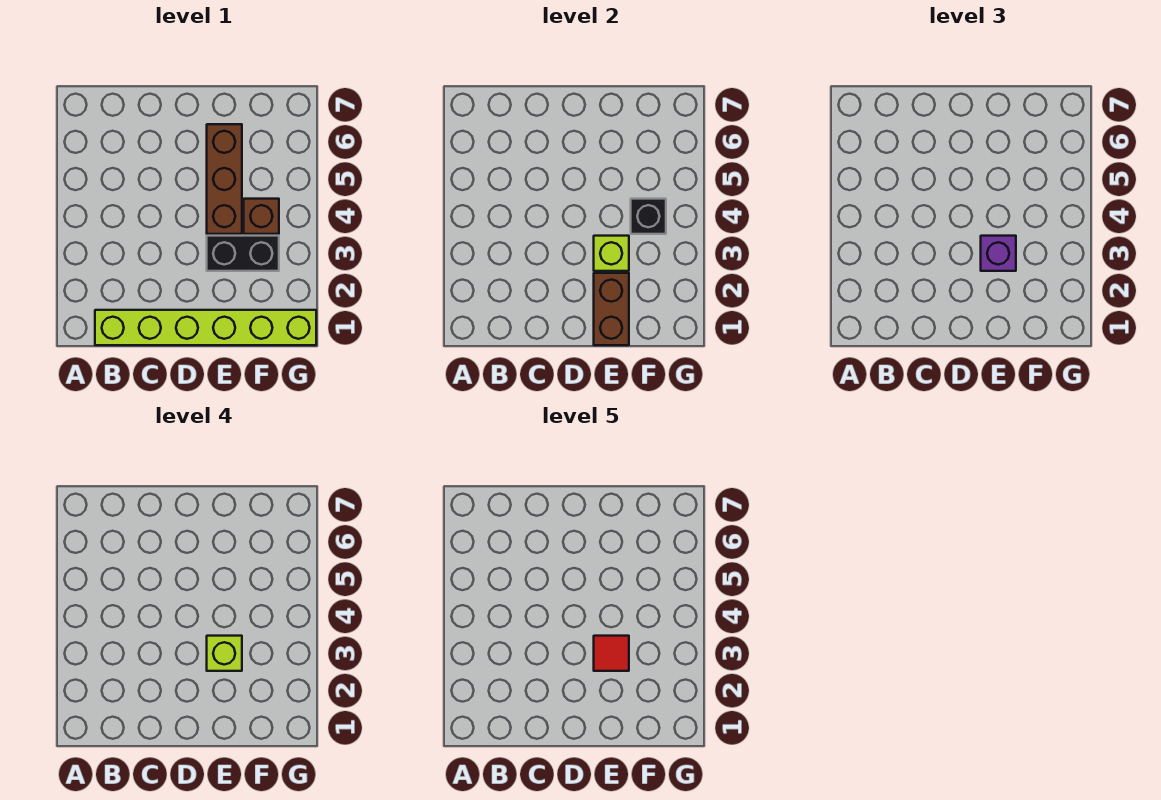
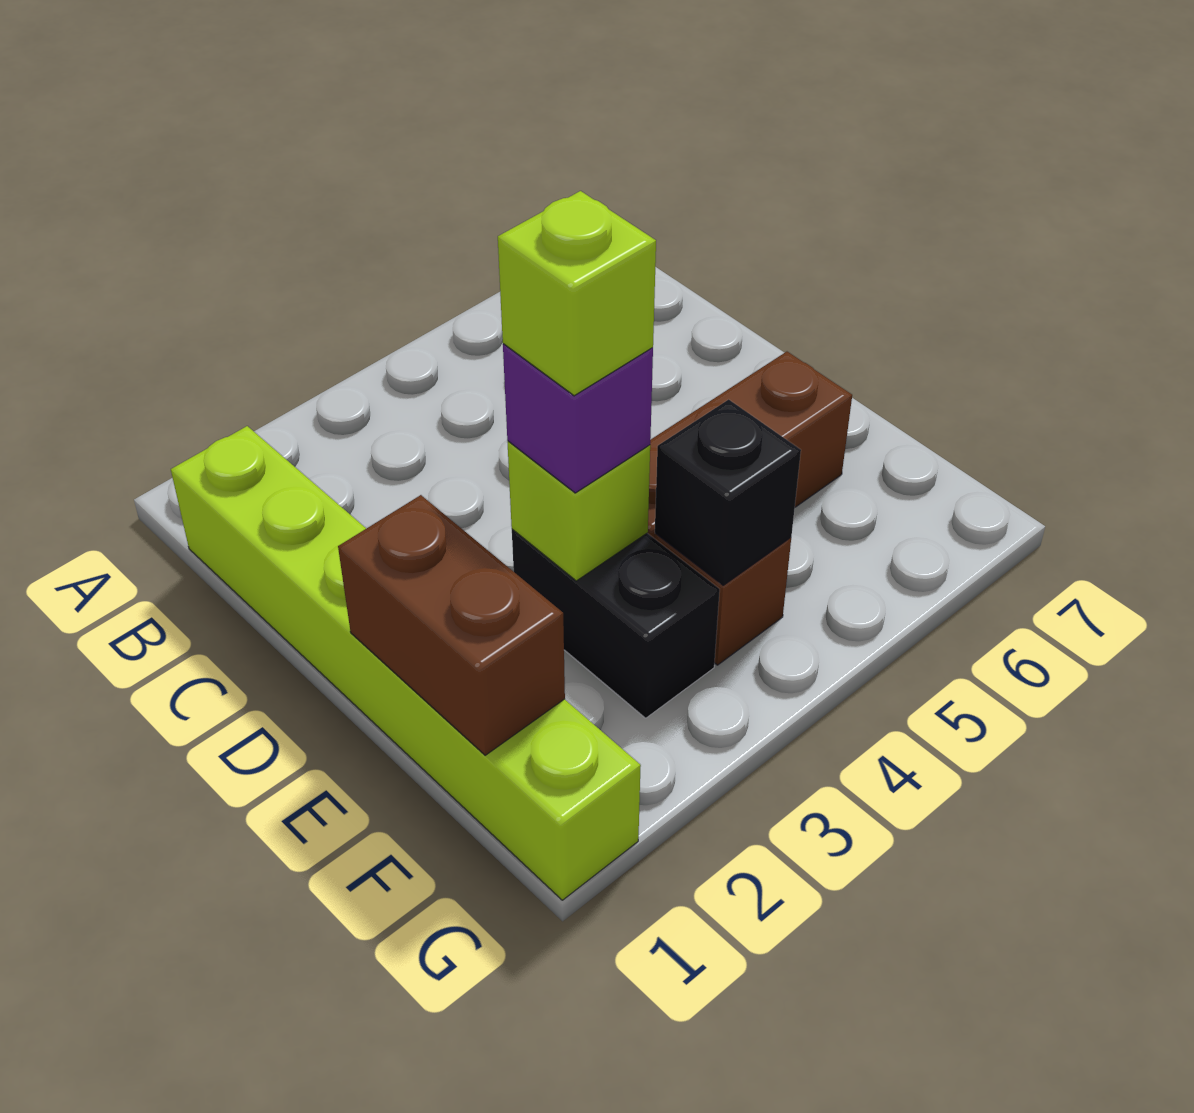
brown 1x2 brick [594,273,629,345] -> brown 1x2 brick turned to [338,495,565,755]
red 1x1 tile [594,636,629,671] -> none

